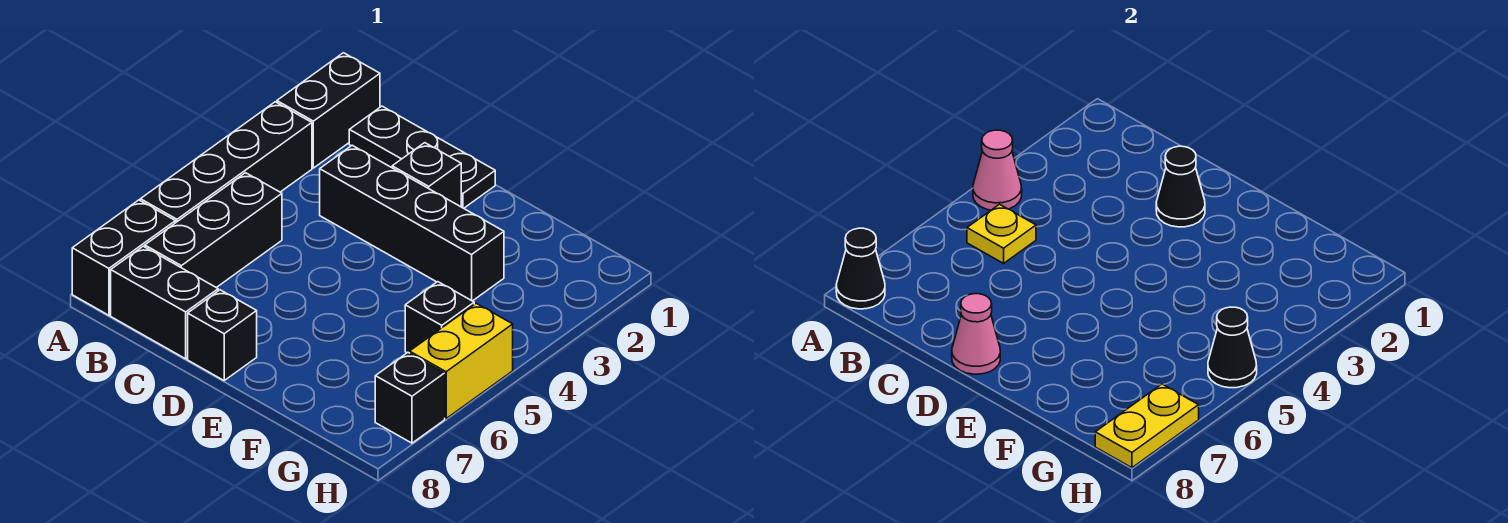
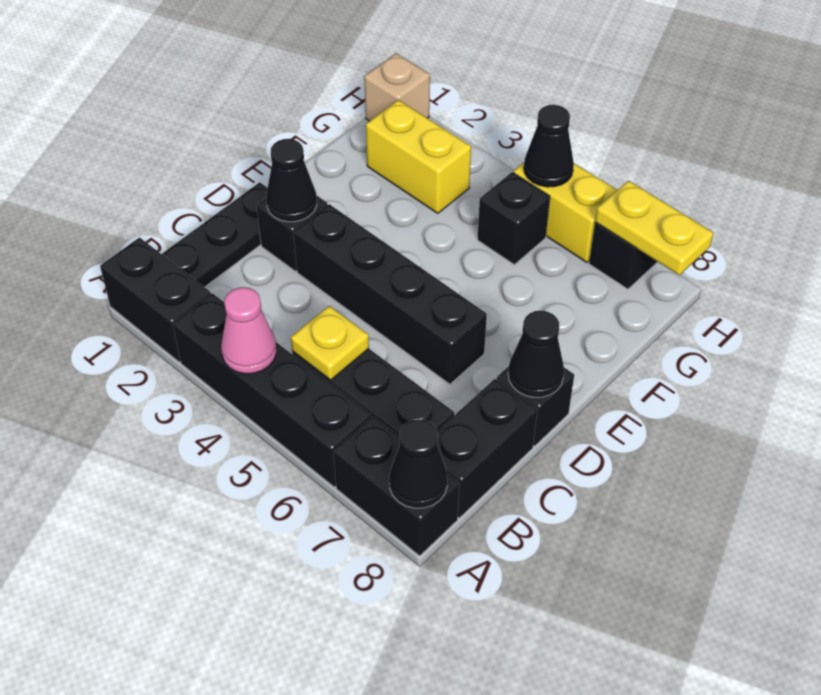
black 1x4 brick [320,145,504,301] -> black 1x4 brick turned to [294,204,487,384]
pink 1x1 cone [952,294,1000,374] -> black 1x1 cone [508,311,564,397]
none -> yellow 1x2 brick [366,100,471,213]
none -> tan 1x1 brick [364,53,430,121]

